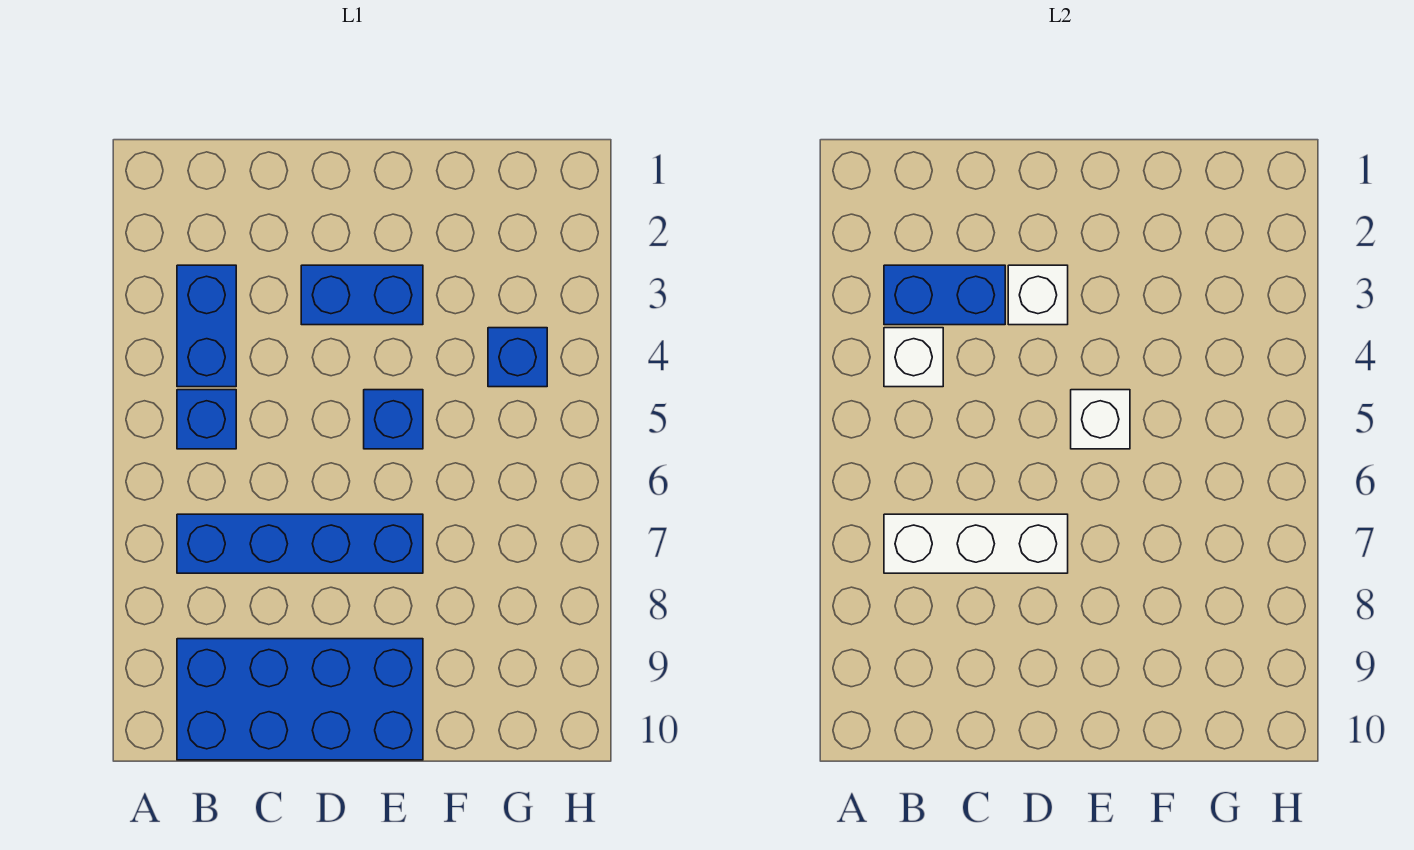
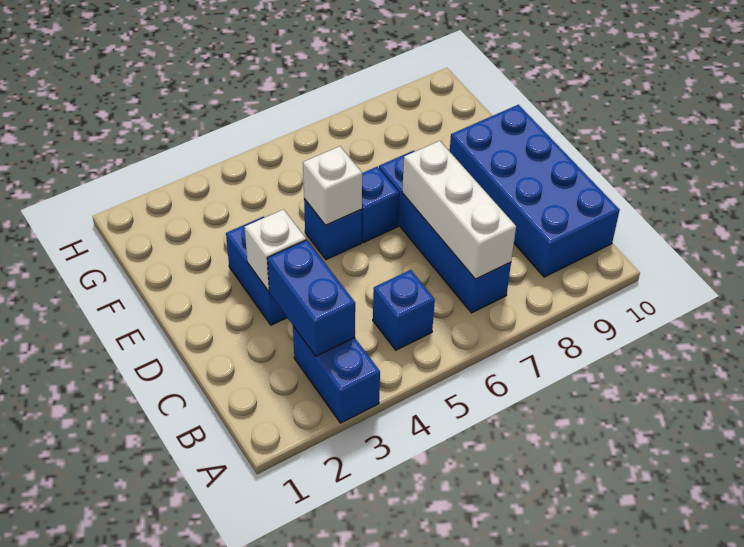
blue 1x2 brick [177,265,236,387] -> blue 1x2 brick turned to [293,326,380,423]
white 1x1 brick [884,328,943,387] -> none
blue 1x1 brick [488,328,547,387] -> blue 1x1 brick moved to [361,167,399,243]

